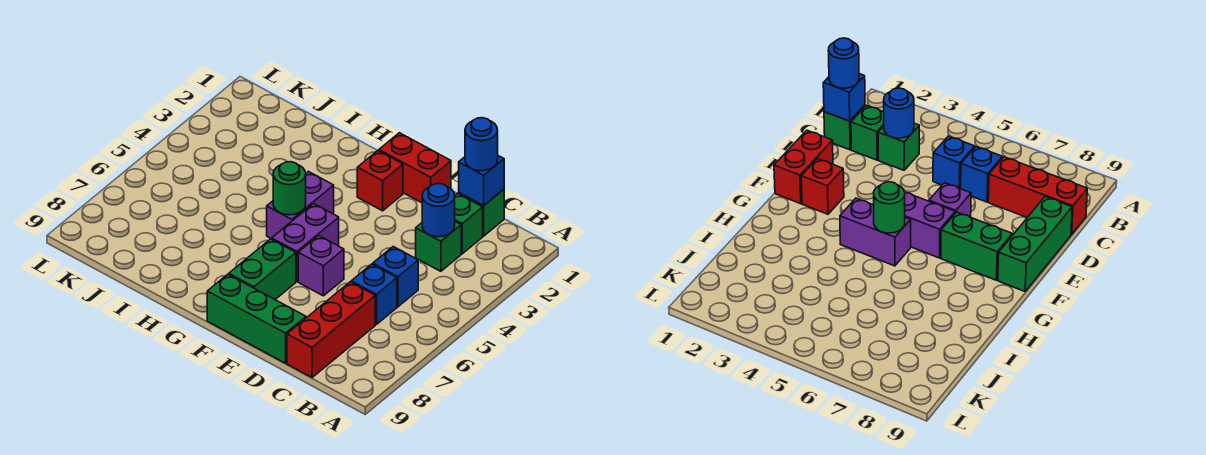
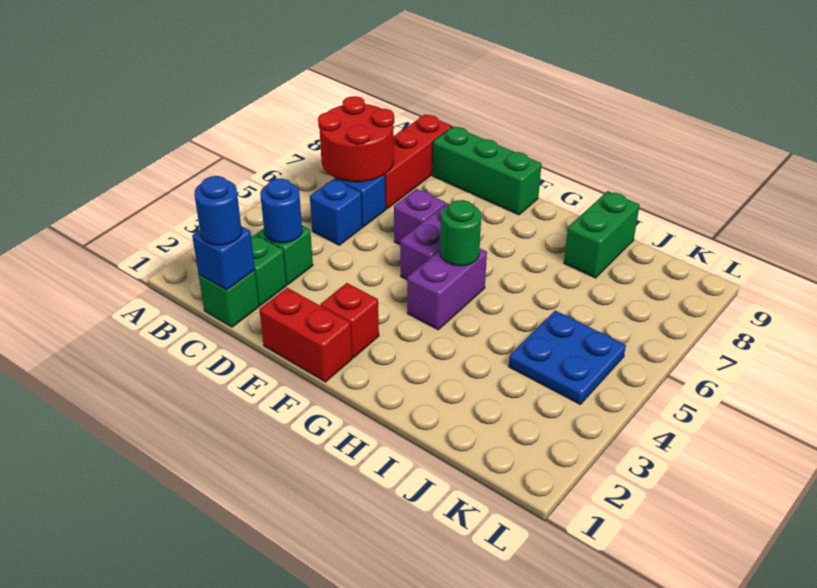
none -> red 2x2 round brick [318,96,394,182]
green 1x2 brick [229,239,296,299] -> green 1x2 brick moved to [564,191,640,278]
none -> blue 2x2 plate [509,311,626,404]

